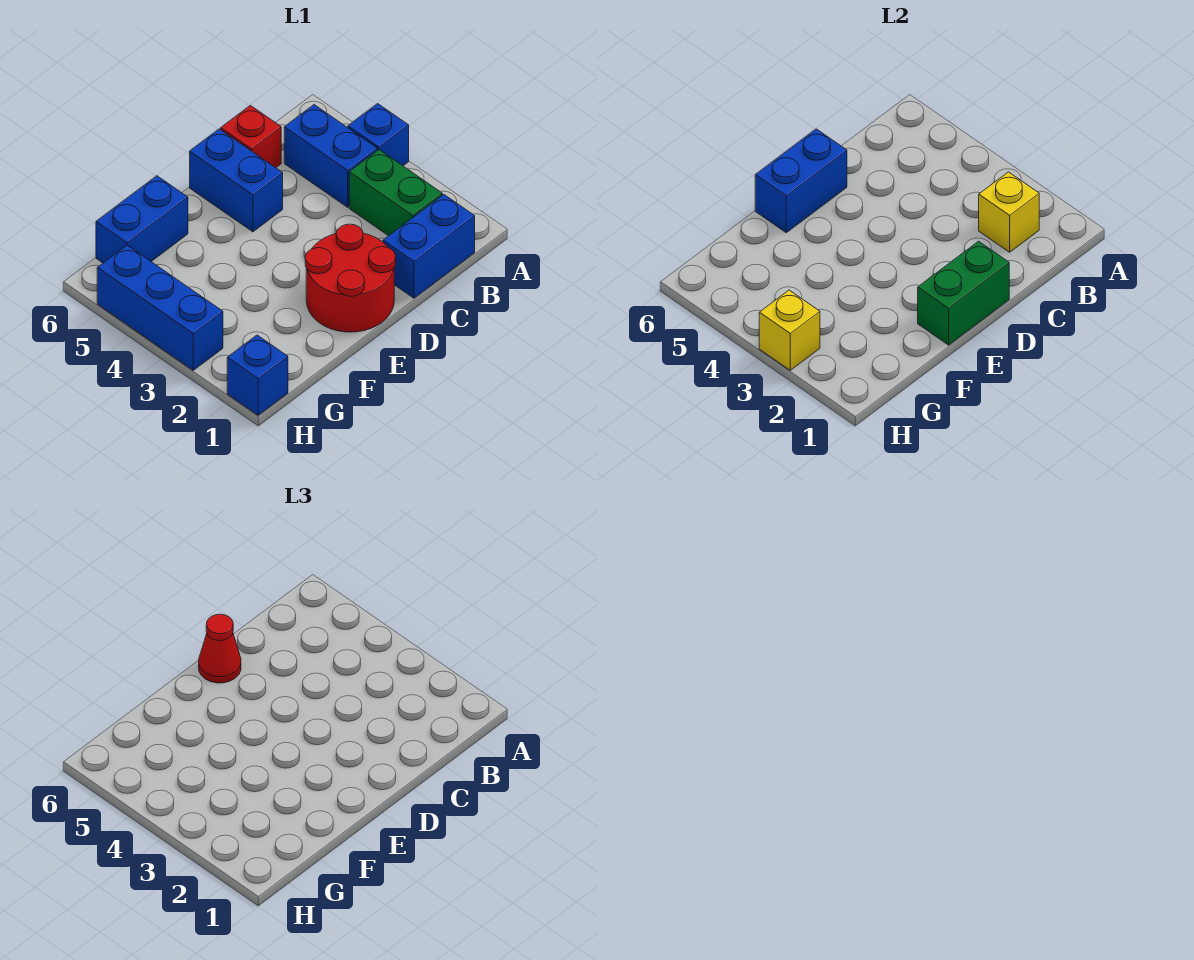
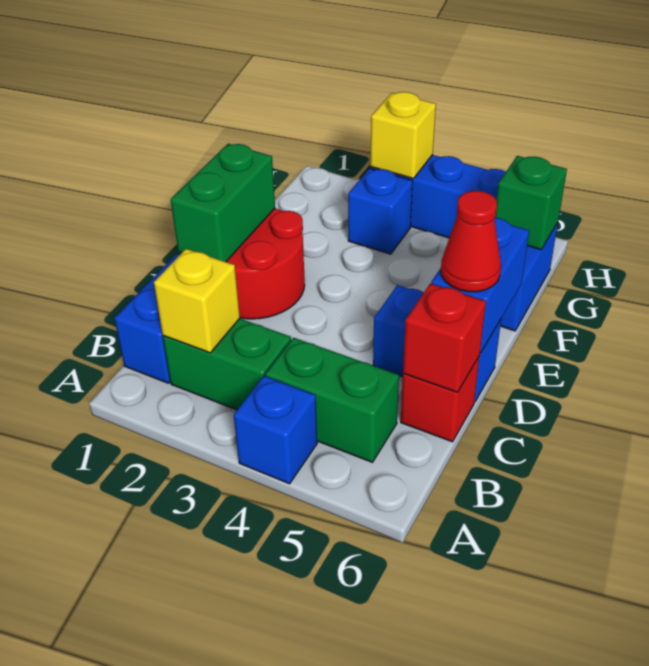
blue 1x2 brick [284,105,377,207] -> green 1x2 brick [265,338,399,462]
none -> red 1x1 brick [403,283,486,392]
none -> green 1x1 brick [495,156,567,250]
blue 1x1 brick [227,335,288,415] -> blue 1x1 brick moved to [348,168,413,254]

